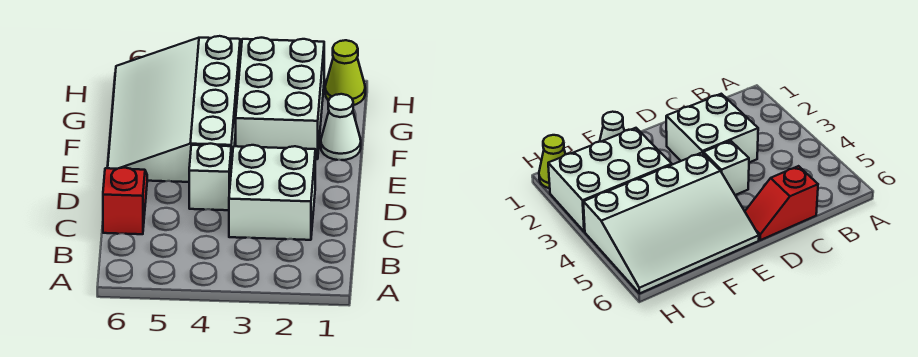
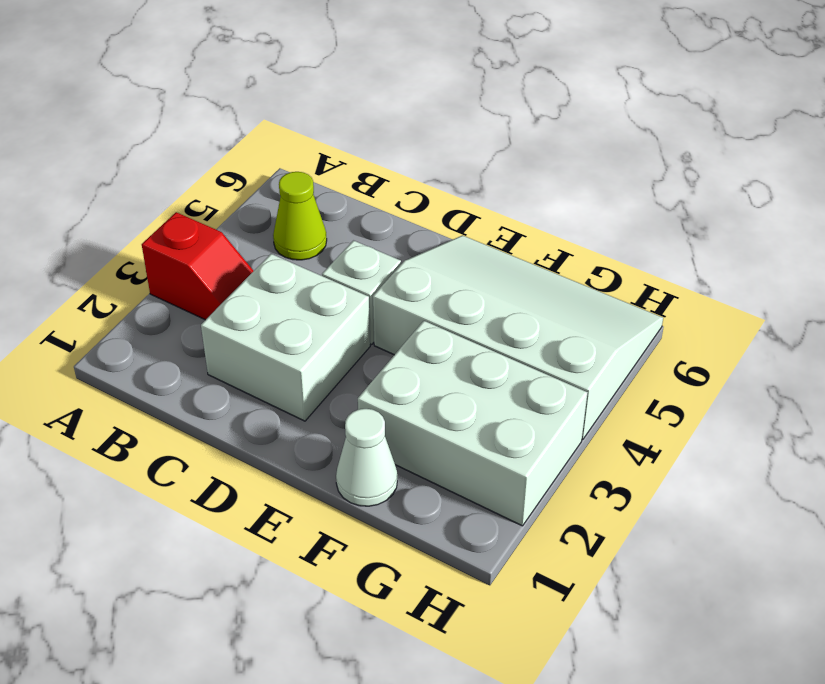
red 1x2 slope [103,168,147,234] -> red 1x2 slope moved to [142,212,253,320]
lime 1x1 cone [325,40,365,105] -> lime 1x1 cone moved to [273,172,327,260]

